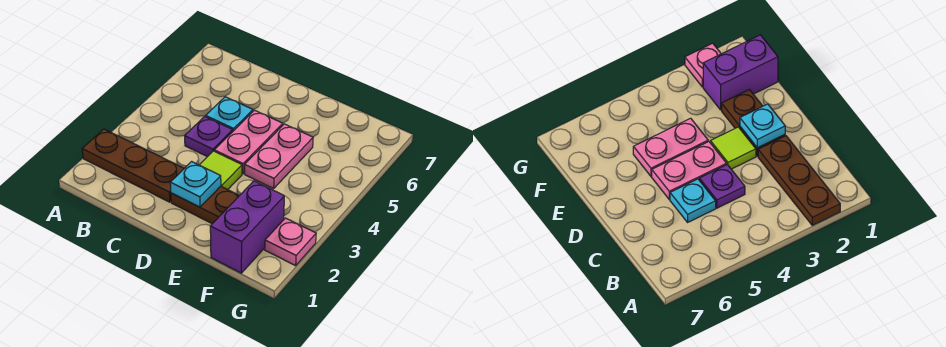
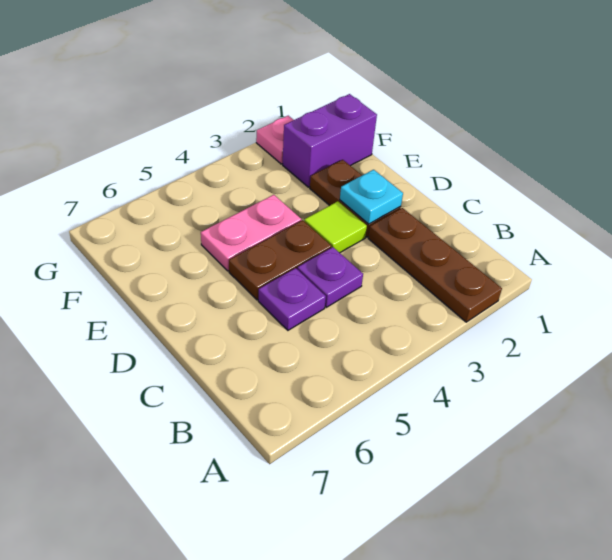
cyan 1x1 plate [206,97,253,131] -> purple 1x1 plate [258,268,326,330]
pink 1x2 plate [214,110,283,174] -> brown 1x2 plate [229,220,331,300]

